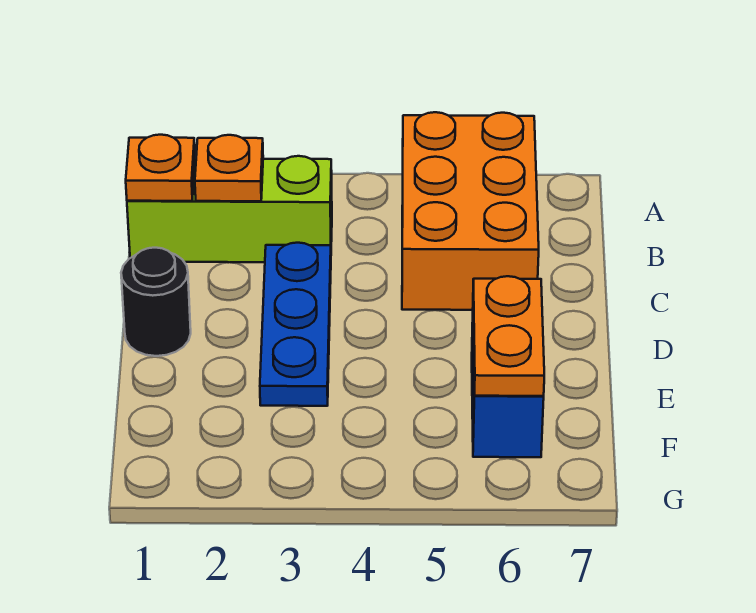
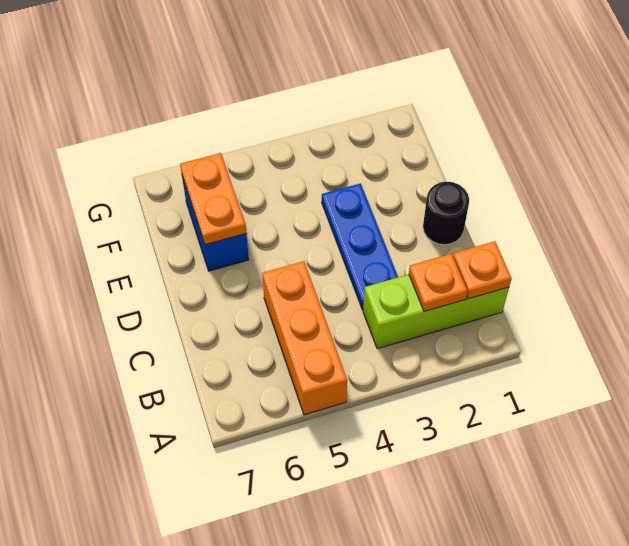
orange 2x3 brick [402,112,539,310] -> orange 1x3 brick [262,261,347,415]

